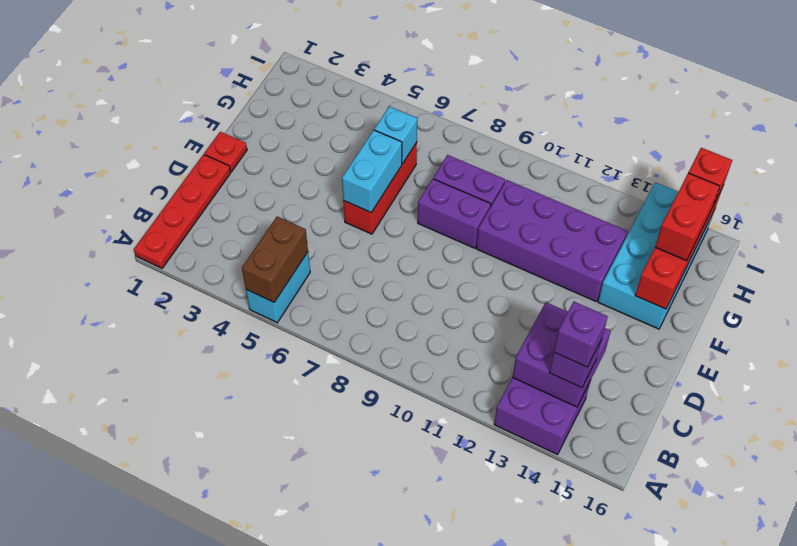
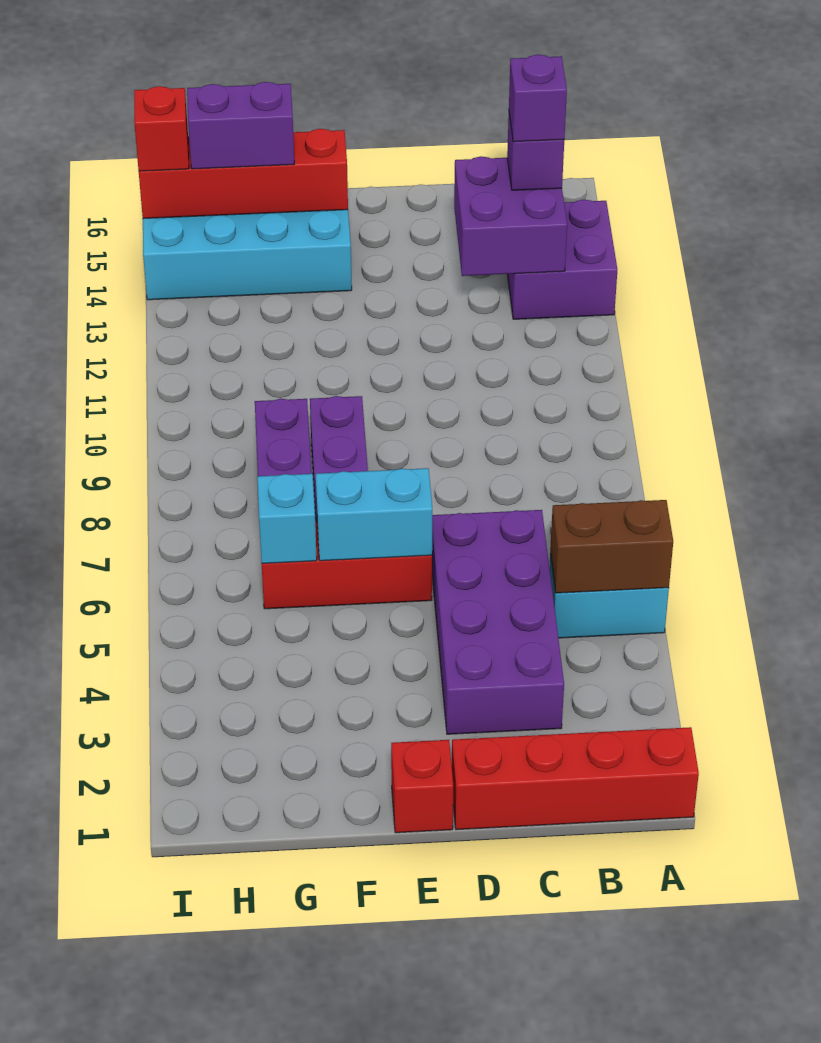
red 1x4 plate [134,154,231,268] -> red 1x4 brick [452,727,699,830]
red 1x1 plate [204,132,247,172] -> red 1x1 brick [391,740,453,833]
purple 2x4 brick [476,180,627,301] -> purple 2x4 brick moved to [432,510,564,734]
red 1x2 brick [655,173,720,261] -> purple 1x2 brick [187,82,294,169]

